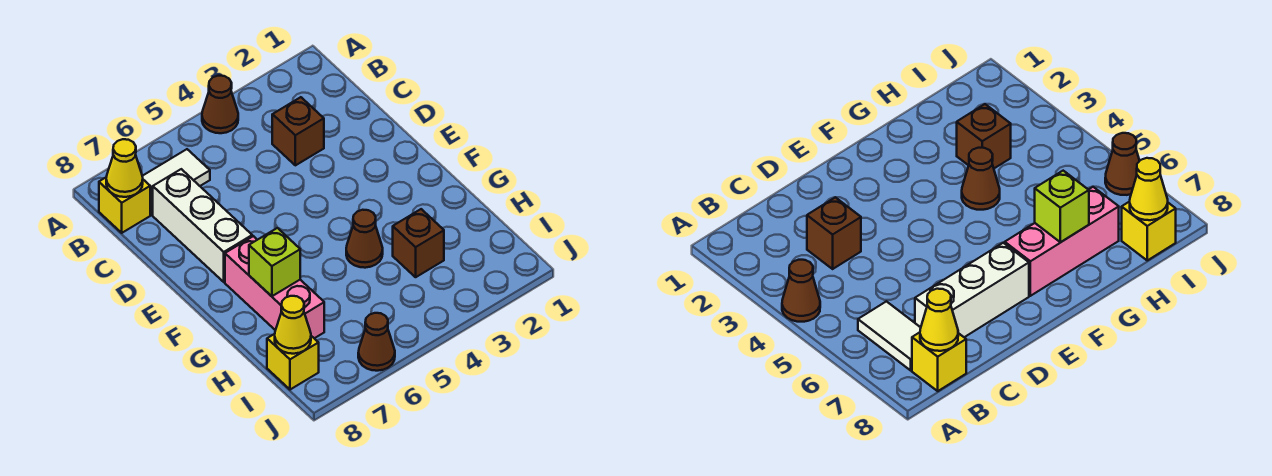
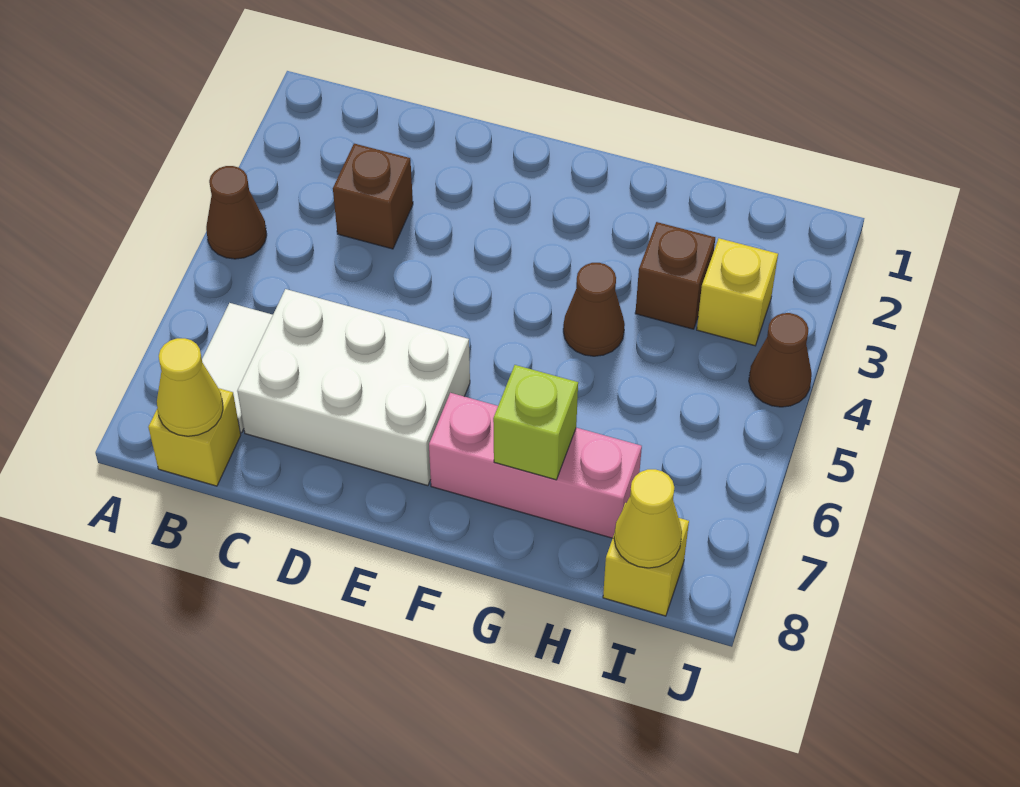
white 1x3 brick [153,169,252,282] -> white 2x3 brick [237,289,470,486]
none -> yellow 1x1 brick [697,238,778,346]
brown 1x1 cone [358,313,395,371] -> brown 1x1 cone moved to [749,313,812,407]

